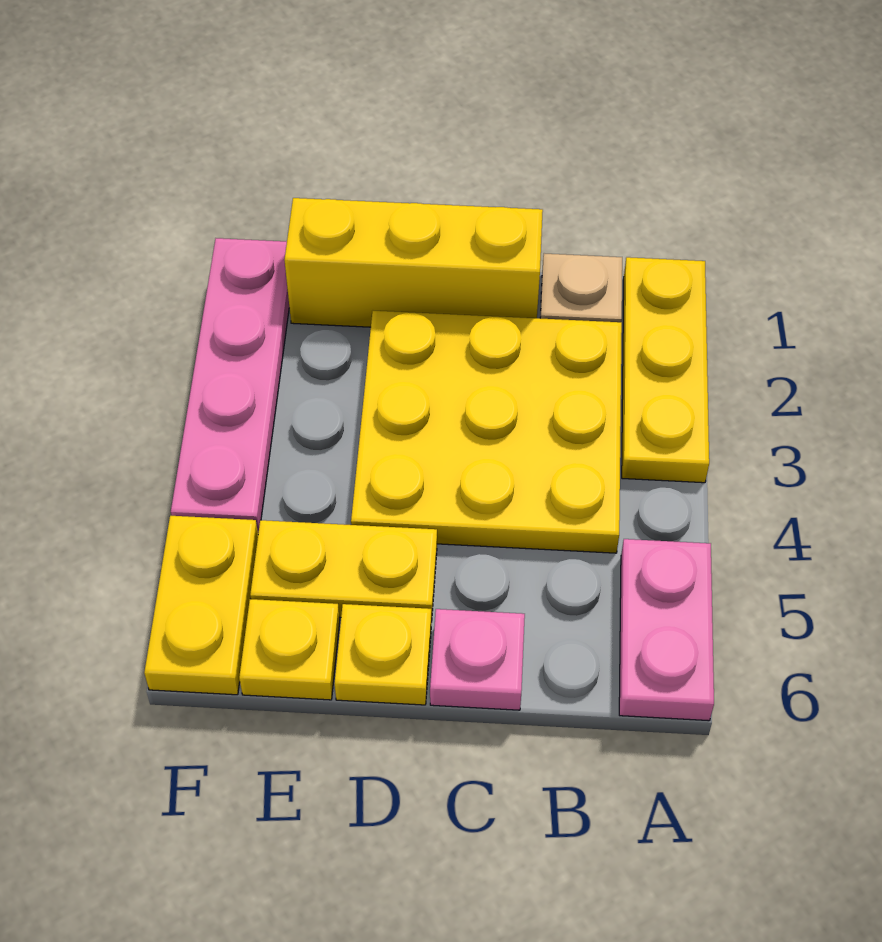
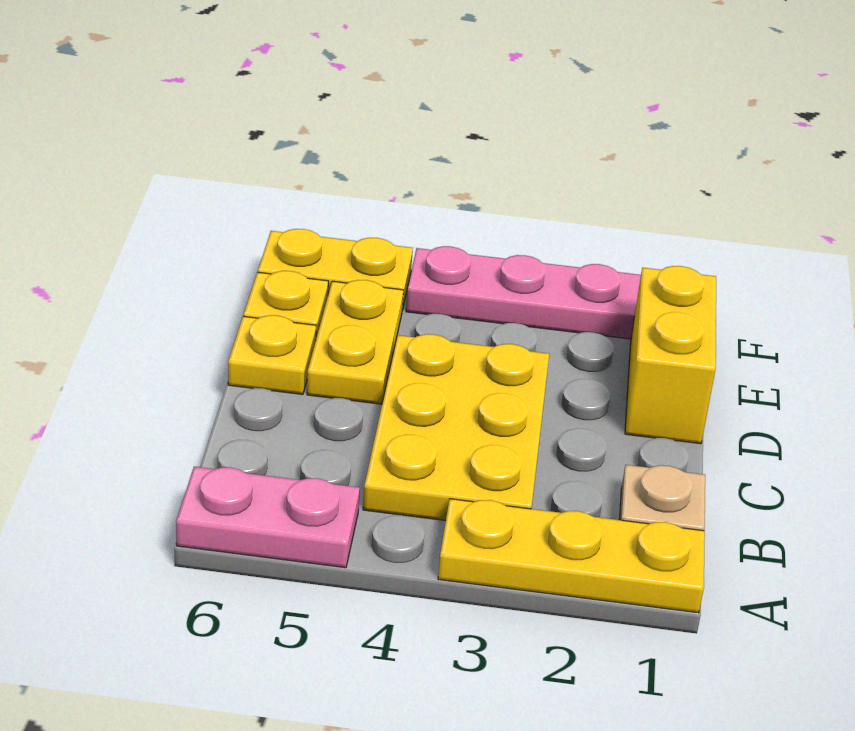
yellow 3x3 plate [351,311,622,553] -> yellow 2x3 plate [363,334,549,521]
yellow 1x3 brick [284,198,543,327] -> yellow 1x2 brick [625,266,716,444]
pink 1x1 plate [430,609,525,710] -> none

